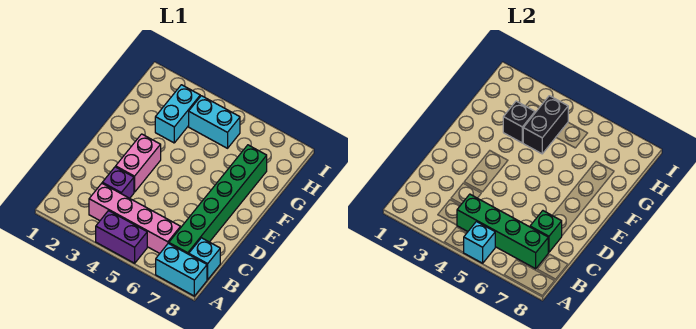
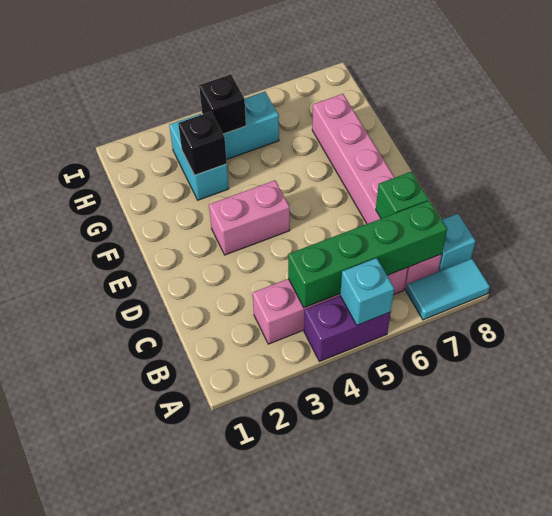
cyan 1x2 brick [156,243,207,296] -> cyan 1x2 tile [406,259,490,320]
green 1x6 brick [169,145,267,254] -> pink 1x6 brick [312,94,442,290]
purple 1x1 brick [102,167,134,198] -> none
pink 1x2 brick [116,134,161,192] -> pink 1x2 brick turned to [209,180,290,255]
black 1x2 brick [523,96,568,154] -> black 1x1 brick [199,74,246,134]

